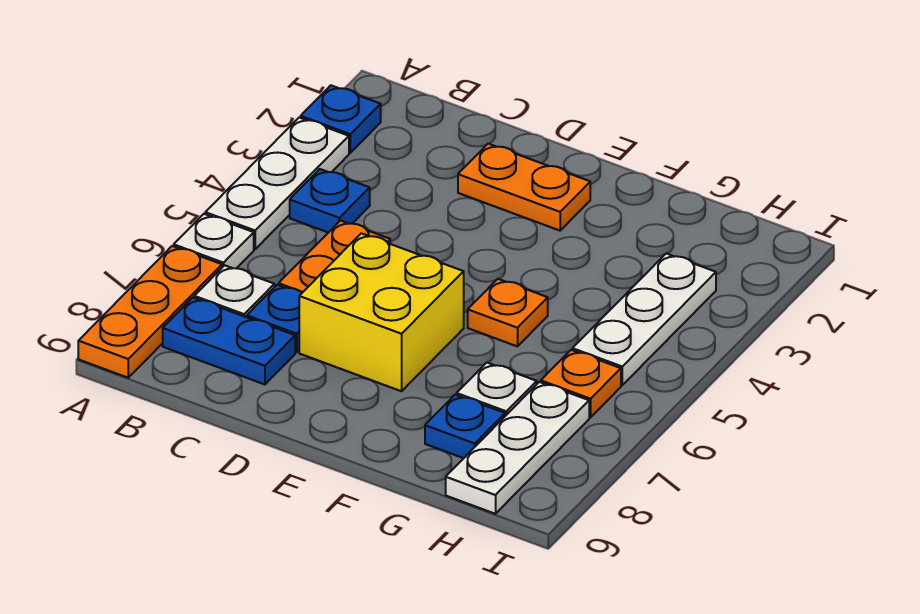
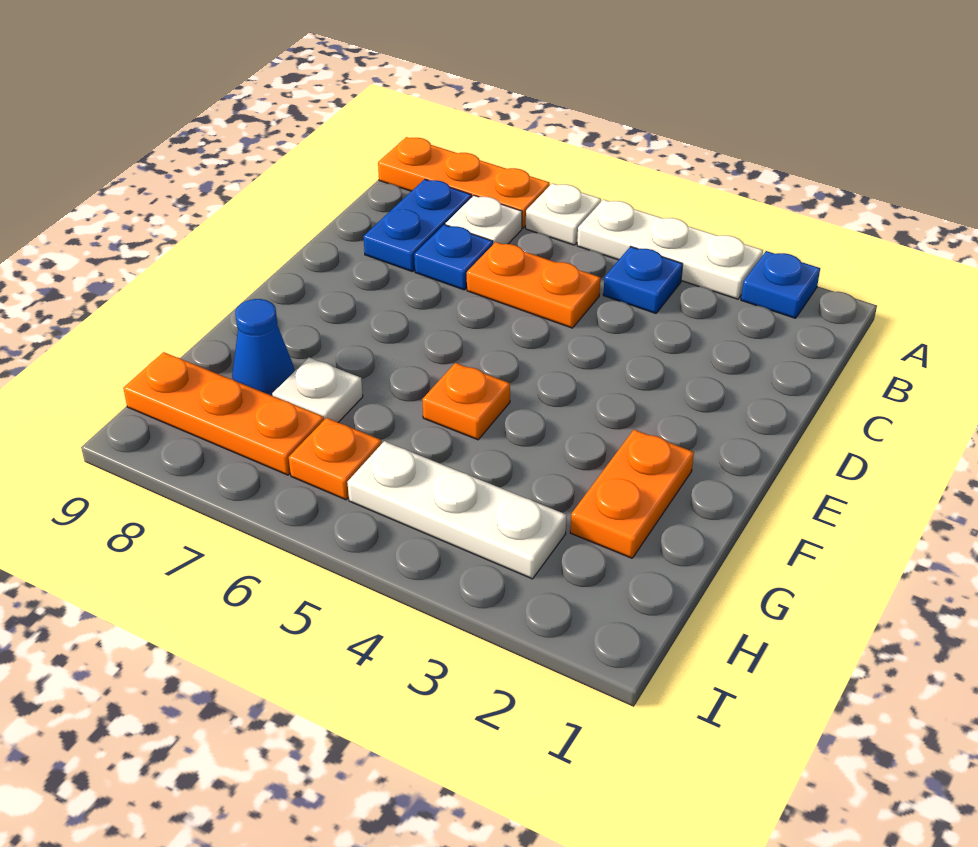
orange 1x2 plate [458,144,590,231] -> orange 1x2 plate moved to [570,430,694,558]
yellow 2x2 brick [299,233,464,391] -> none
blue 1x1 plate [425,395,505,458] -> blue 1x1 cone [232,299,295,396]
white 1x3 plate [446,382,589,514] -> orange 1x3 plate [123,352,324,475]

